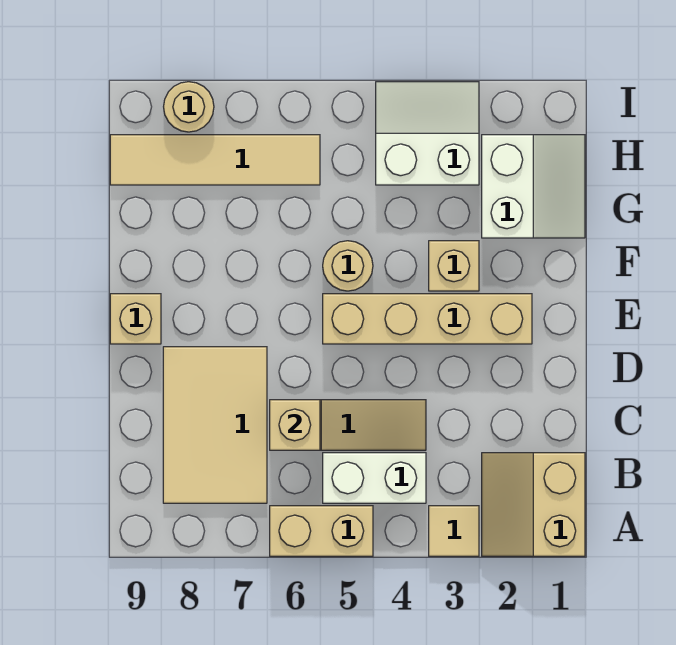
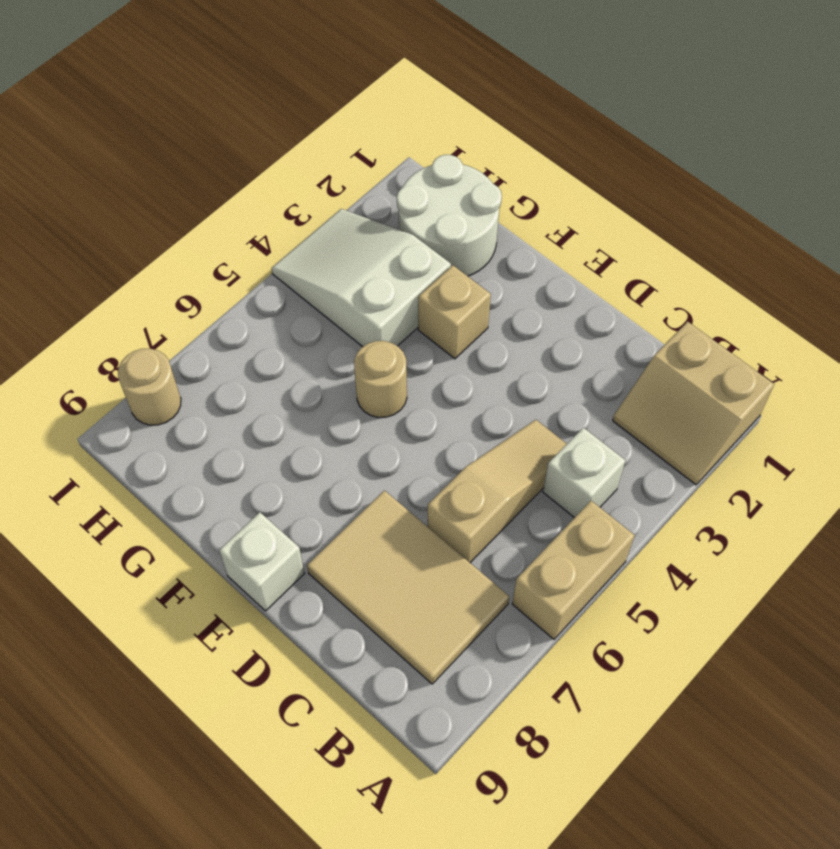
tan 1x1 tile [429,506,479,556] -> none
white 1x2 brick [323,453,426,503] -> white 1x1 brick [543,428,625,518]
tan 1x1 brick [270,400,320,450] -> none
tan 1x4 brick [323,294,532,344] -> none
tan 1x1 brick [110,294,161,344] -> white 1x1 brick [219,512,304,611]
white 2x2 slope [482,135,585,238] -> white 2x2 round brick [397,155,502,276]
white 2x2 slope [376,82,479,185] -> white 2x3 slope [272,209,451,347]
tan 1x4 tile [110,135,320,185] -> none

